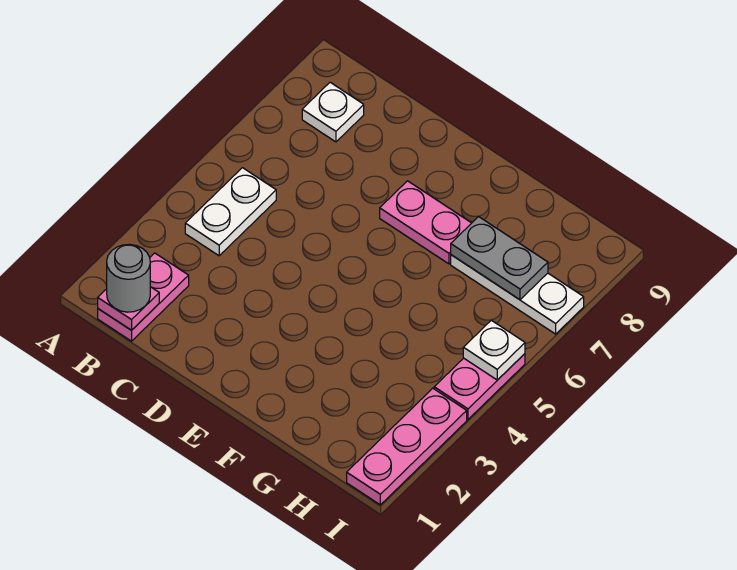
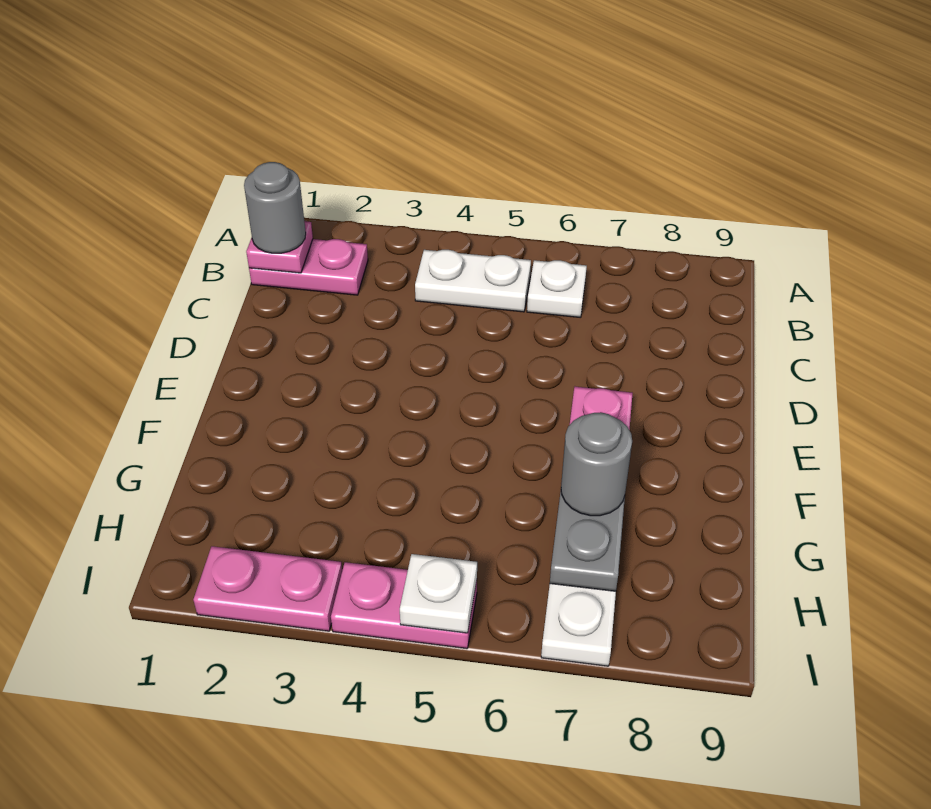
white 1x1 plate [302,82,364,142] -> white 1x1 plate moved to [527,260,587,318]
none -> grey 1x1 round brick [561,412,632,516]
pink 1x3 plate [347,388,467,505] -> pink 1x2 plate [193,546,342,631]

